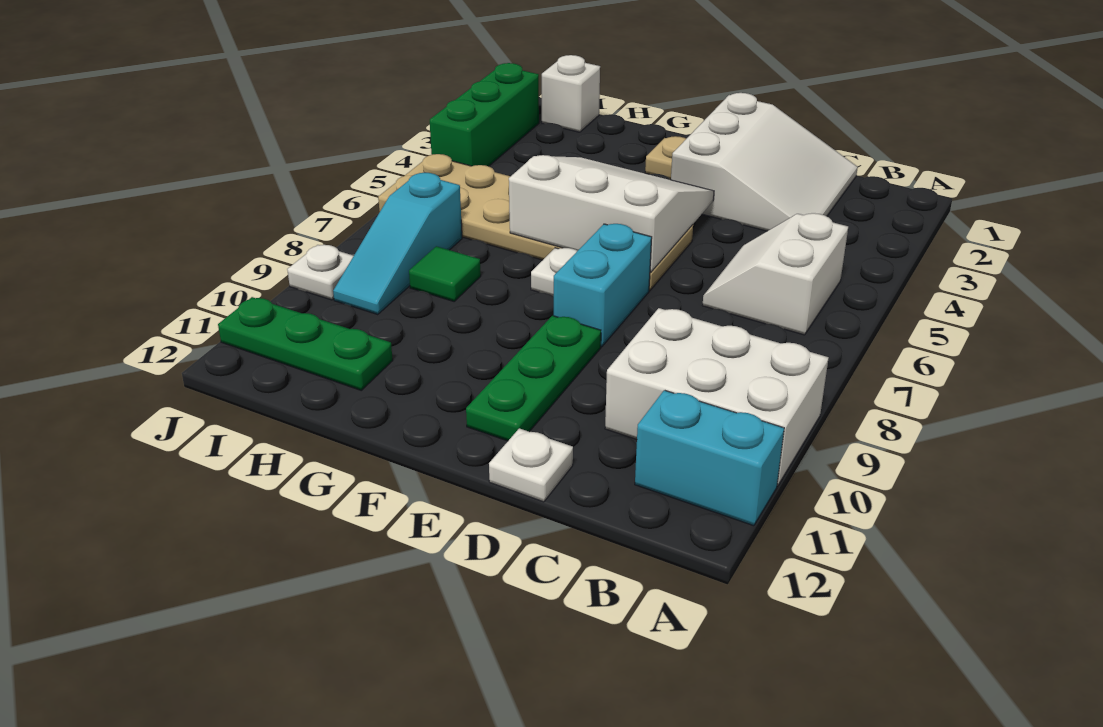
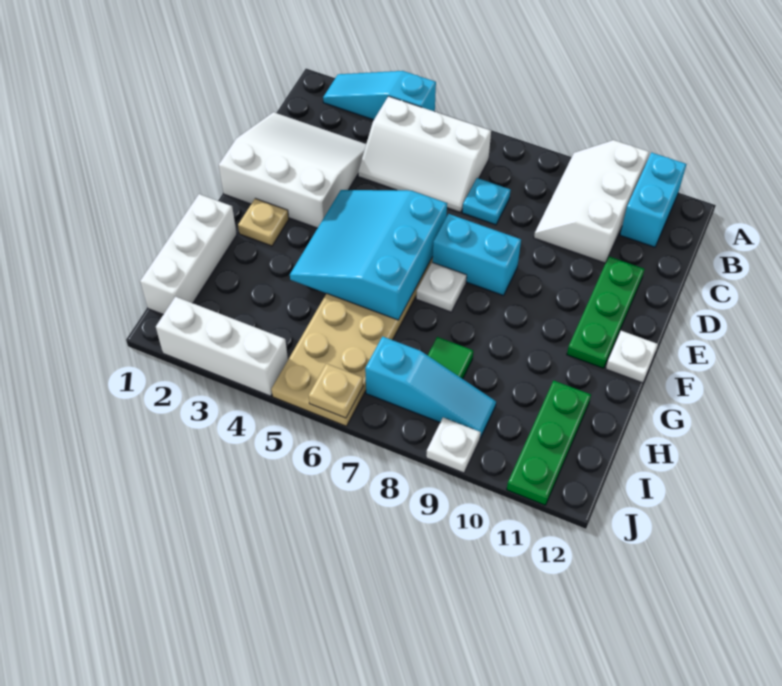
none -> cyan 1x3 slope [323,71,436,120]
white 2x3 brick [605,308,829,486] -> white 2x3 slope [534,140,649,263]
white 2x2 slope [703,213,848,335] -> white 2x3 slope [358,96,491,212]
none -> cyan 1x1 plate [462,178,511,225]
white 1x1 plate [489,428,573,502] -> white 1x1 plate moved to [606,331,658,383]
white 3x3 slope [509,155,714,272] -> cyan 3x3 slope [290,190,447,320]
green 1x3 plate [466,316,601,441] -> green 1x3 plate turned to [567,257,645,368]
white 1x1 brick [542,55,600,132] -> white 1x3 brick [140,194,237,315]
green 1x3 brick [430,63,539,166] -> white 1x3 brick [156,297,288,396]
none -> tan 1x1 plate [309,364,363,418]

